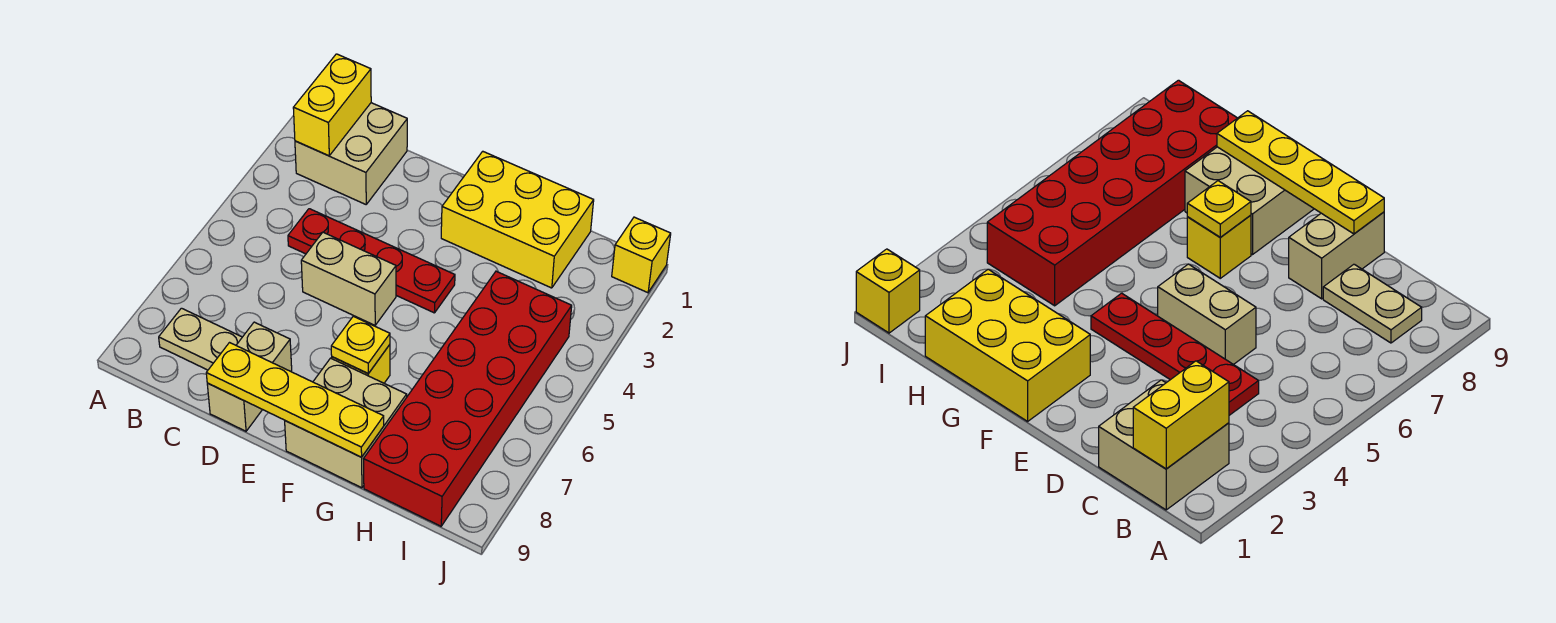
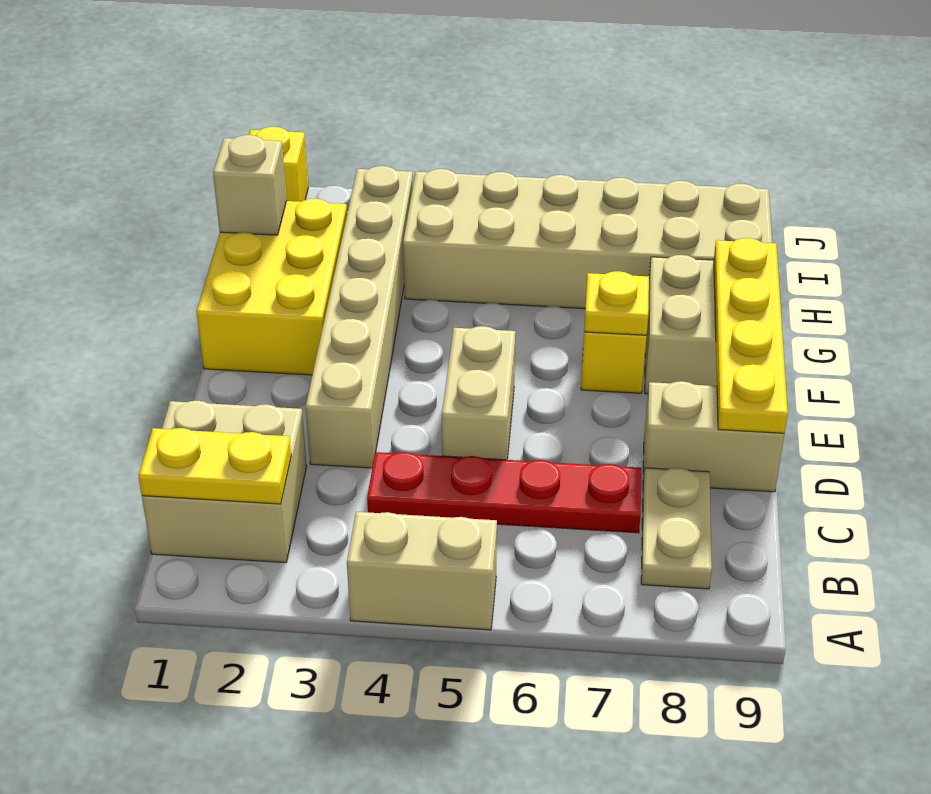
none -> tan 1x2 brick [347,512,497,630]
yellow 1x2 brick [293,54,371,156] -> yellow 1x2 plate [138,428,291,504]
red 1x4 plate [288,209,455,313] -> red 1x4 plate turned to [367,452,641,533]
none -> tan 1x6 brick [306,166,413,468]
none -> tan 1x1 brick [213,135,287,235]
red 2x6 brick [364,271,572,526] -> tan 2x6 brick [403,169,772,309]

